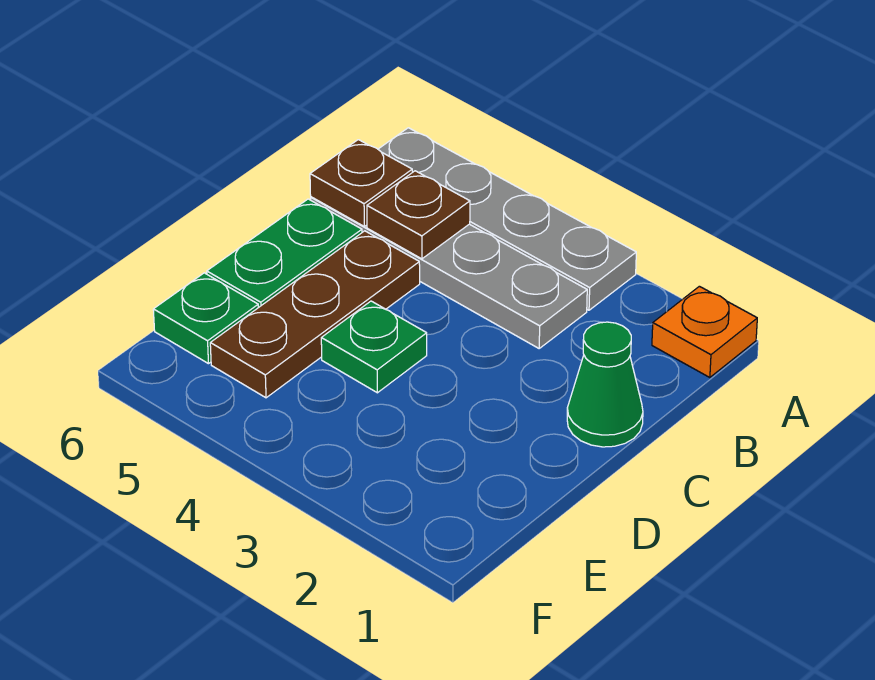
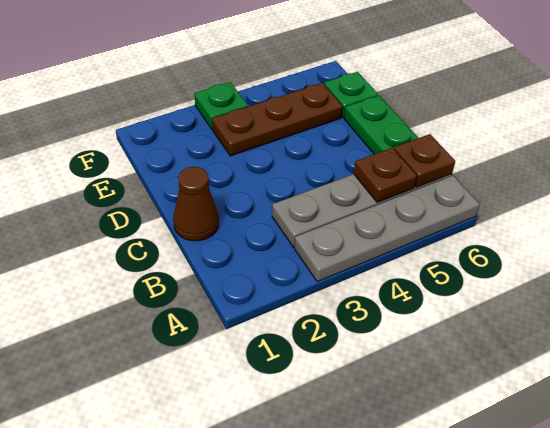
orange 1x1 plate [652,286,757,378] -> none
green 1x1 cone [567,322,643,447] -> brown 1x1 cone [173,167,219,241]
brown 1x3 plate [210,231,420,398] -> brown 1x3 plate turned to [212,83,343,156]
green 1x1 plate [321,301,427,393] -> green 1x1 plate moved to [194,82,248,129]

